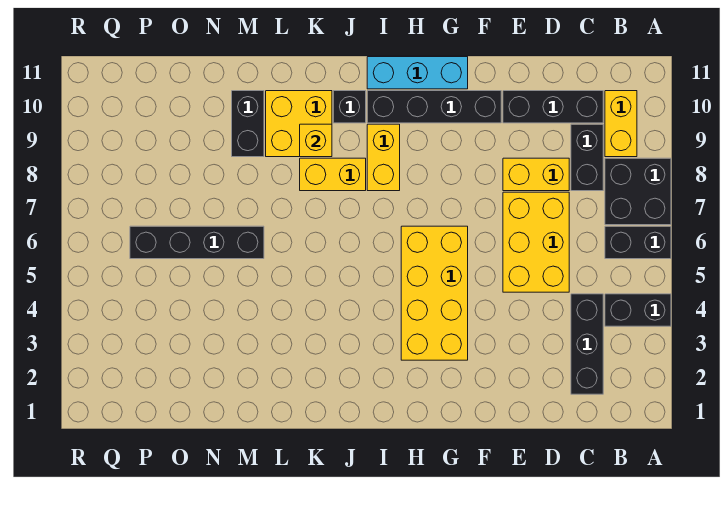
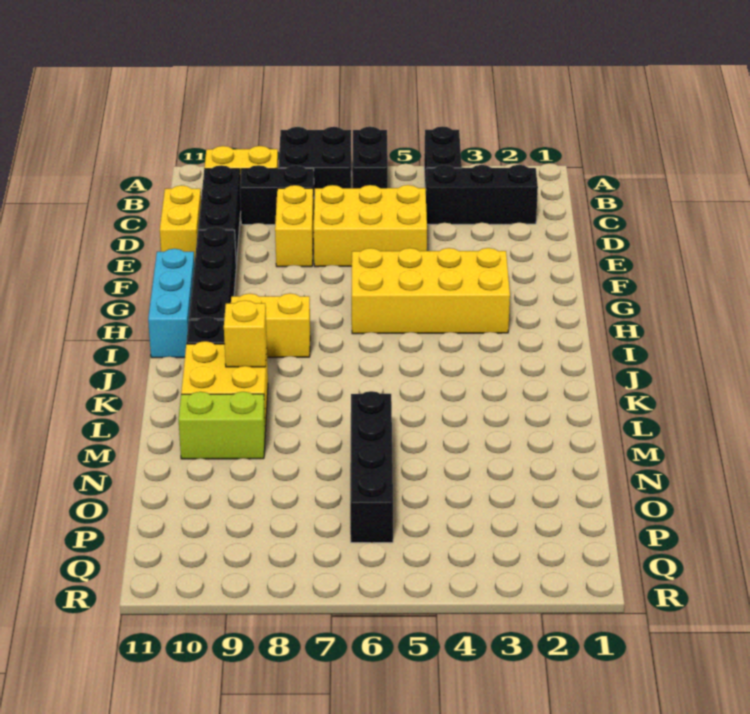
yellow 1x2 brick [300,158,366,191] -> yellow 1x2 brick moved to [160,185,201,262]
black 1x2 brick [232,91,264,157] -> lime 1x2 brick [179,392,265,459]

